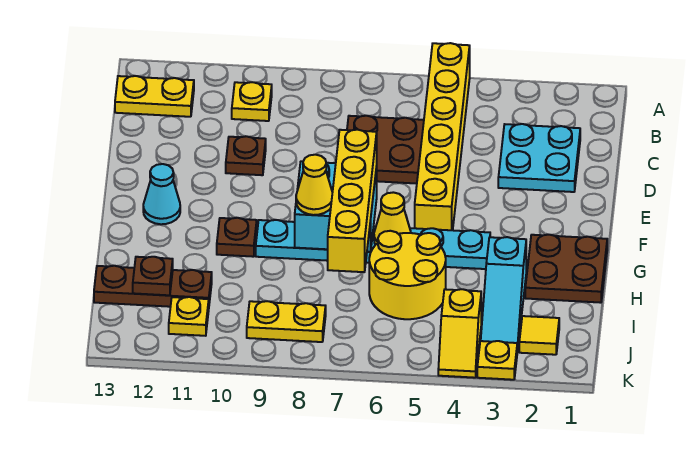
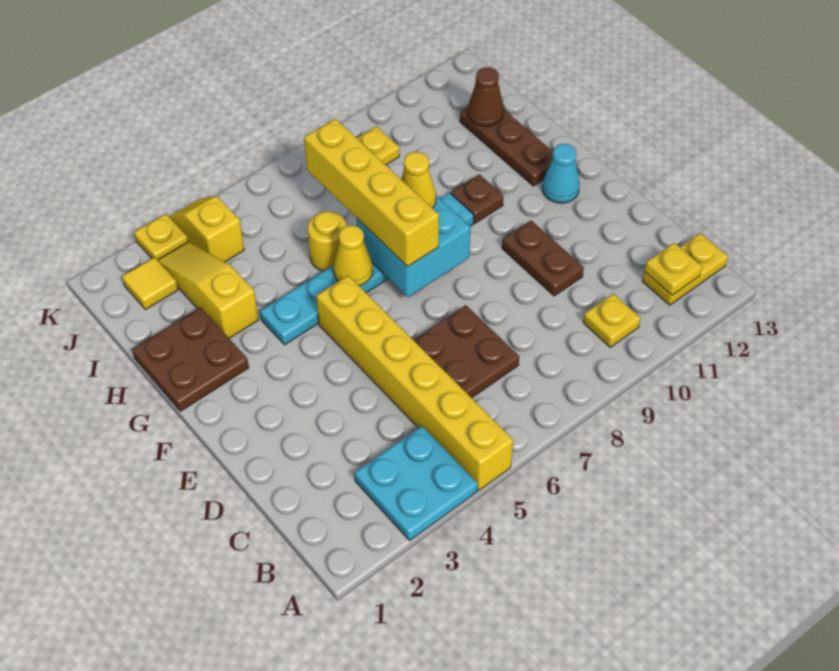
cyan 2x2 plate [498,124,580,192] -> cyan 2x2 plate moved to [355,426,478,540]
brown 1x1 plate [226,136,266,175] -> brown 1x2 plate [502,220,584,296]
cyan 1x3 slope [481,237,526,352] -> yellow 1x3 slope [158,242,258,338]
yellow 2x2 round brick [369,231,446,319] -> yellow 1x1 round brick [308,212,347,271]
brown 1x3 plate [94,266,212,307] -> brown 1x3 plate turned to [460,108,553,186]
brown 1x1 plate [133,257,173,295] -> brown 1x1 cone [468,67,504,126]
yellow 1x1 plate [169,297,209,336] -> yellow 1x1 plate moved to [645,243,702,295]

